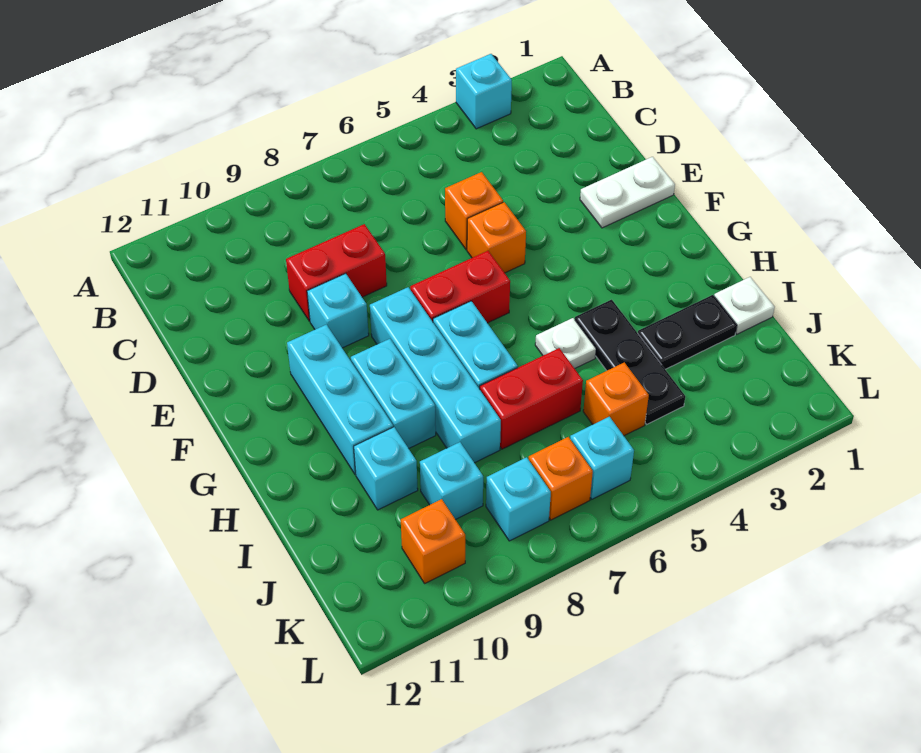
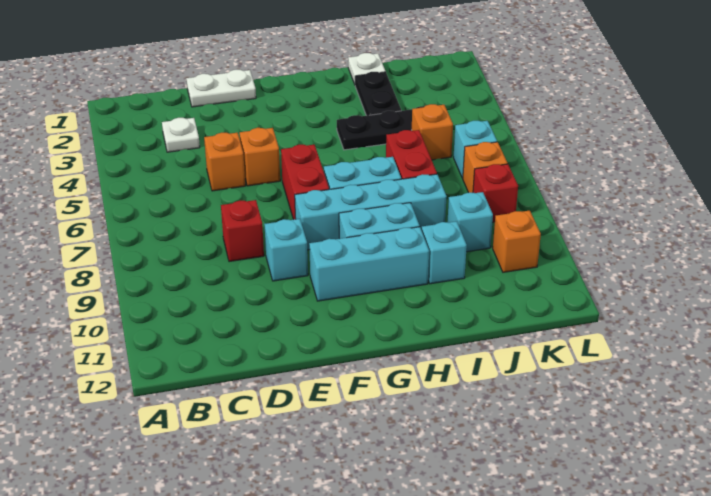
cyan 1x1 brick [456,54,512,129] -> none
red 1x2 brick [286,224,387,321] -> red 1x1 brick [221,200,264,262]
white 1x2 plate [580,157,675,228] -> white 1x2 plate turned to [186,70,256,107]
white 1x1 plate [535,318,596,369] -> white 1x1 plate moved to [162,118,200,152]
cyan 1x1 brick [486,457,551,541] -> red 1x1 brick [473,164,518,222]

